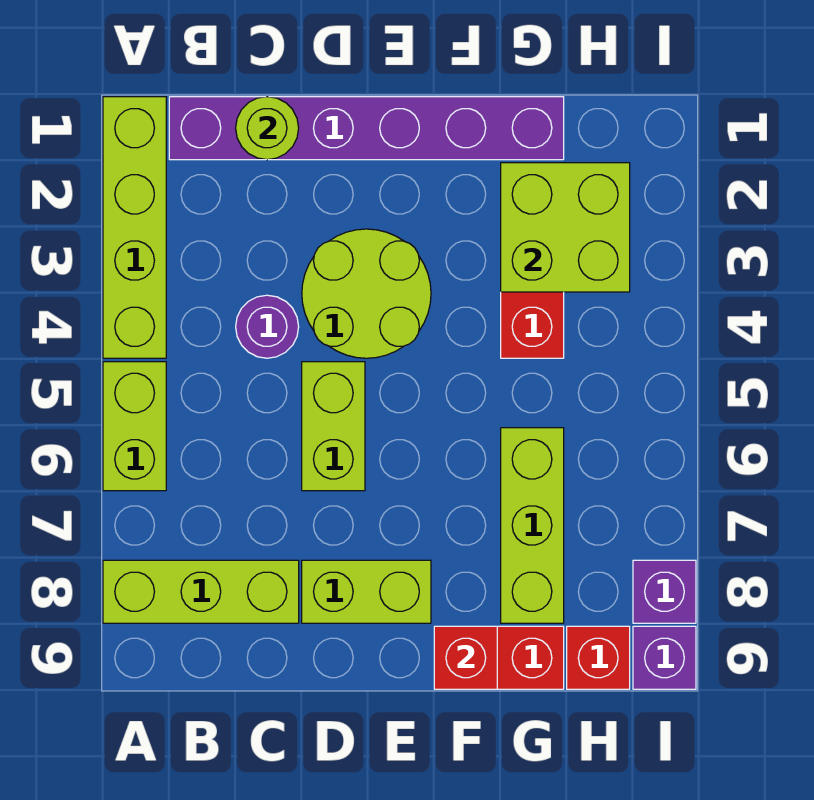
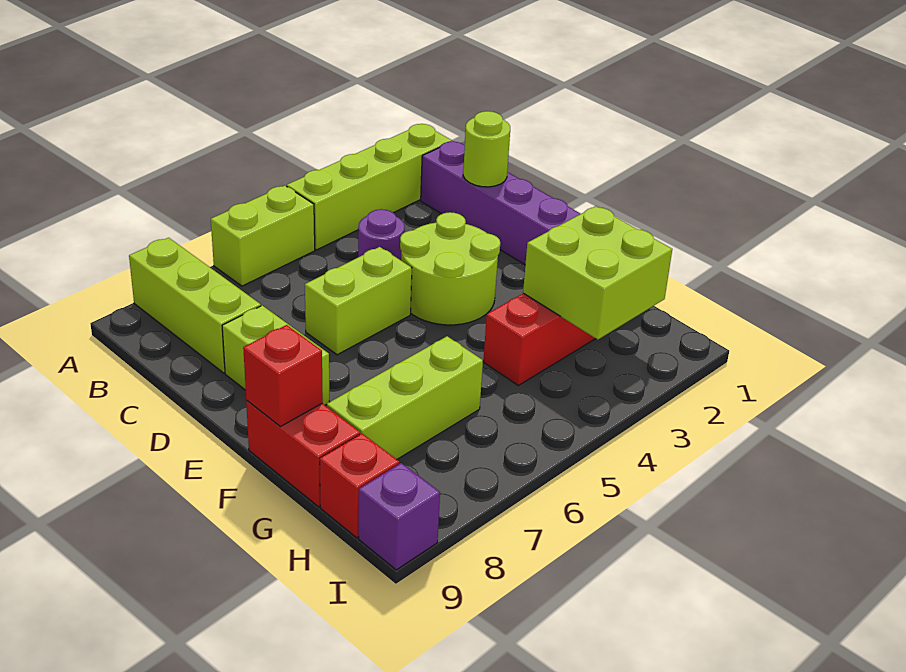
purple 1x1 brick [633,560,696,623] -> none

